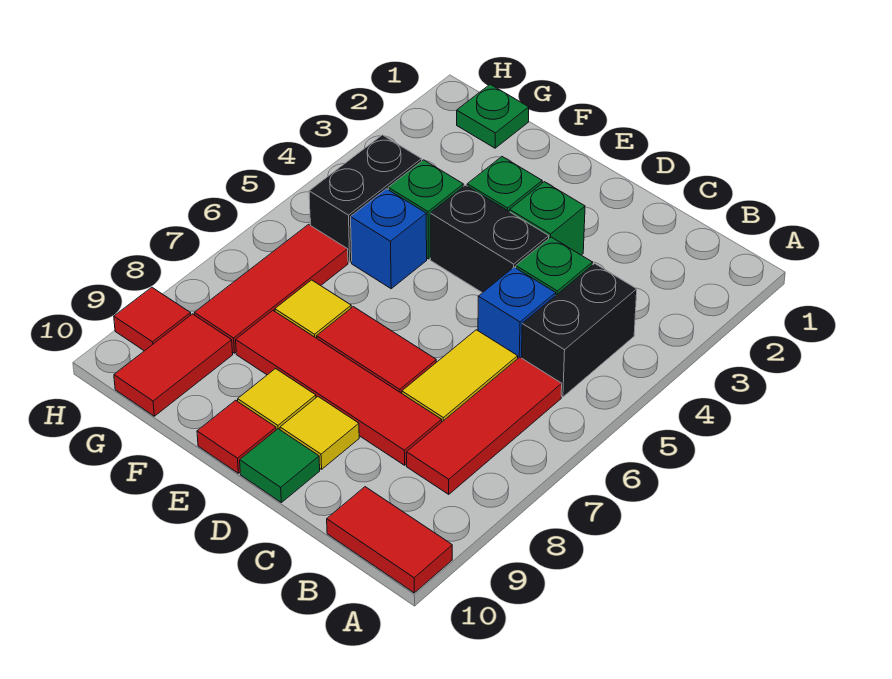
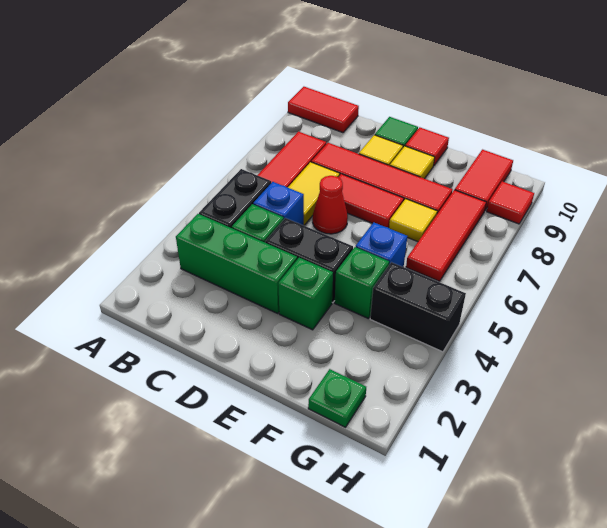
green 1x1 brick [510,182,585,255] -> green 1x3 brick [176,214,297,313]
none -> red 1x1 cone [313,176,348,234]
black 1x2 brick [309,135,422,262] -> black 1x2 brick turned to [370,262,466,352]

